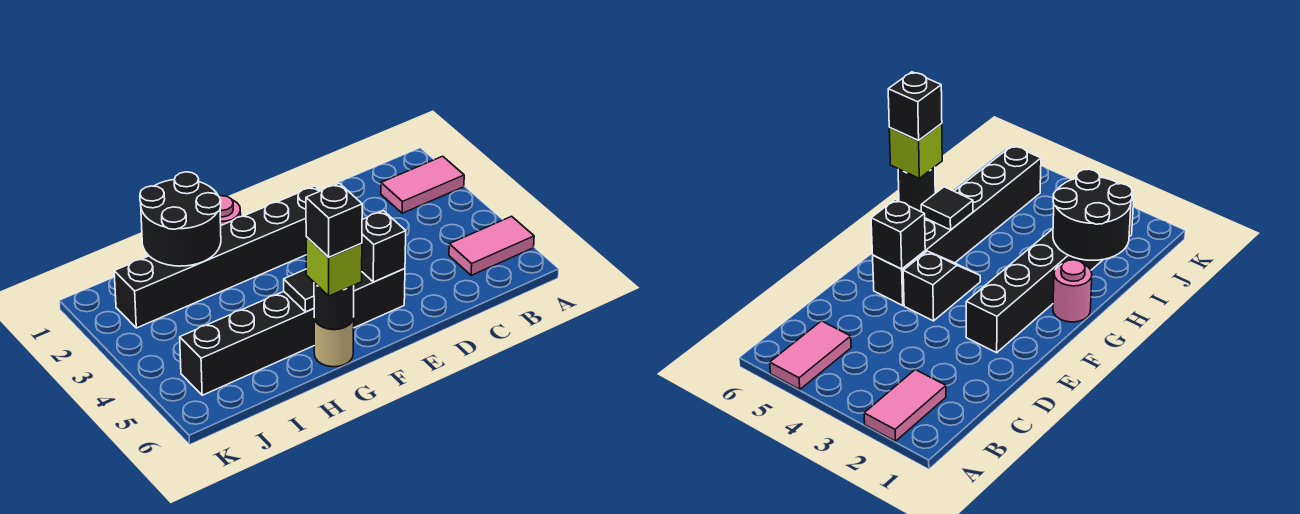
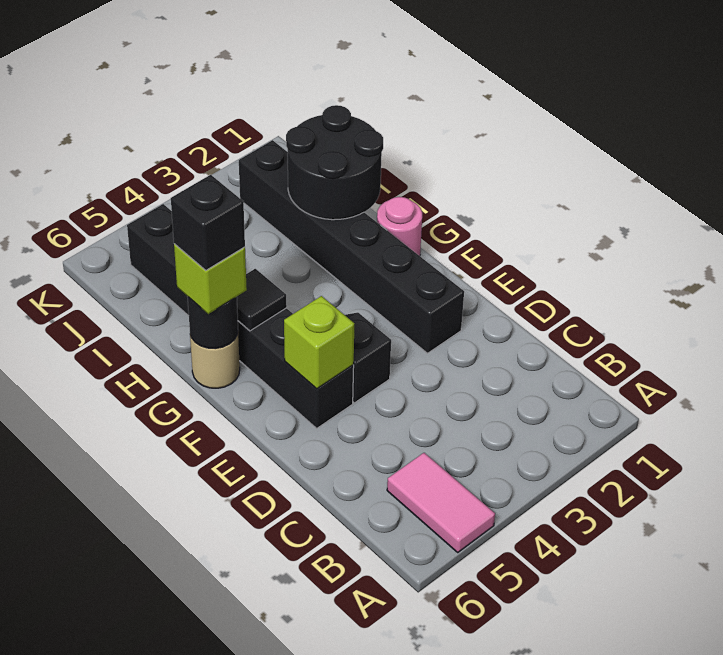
pink 1x2 tile [381,156,464,213] -> none
black 1x1 brick [362,211,406,282] -> lime 1x1 brick [284,296,354,389]

